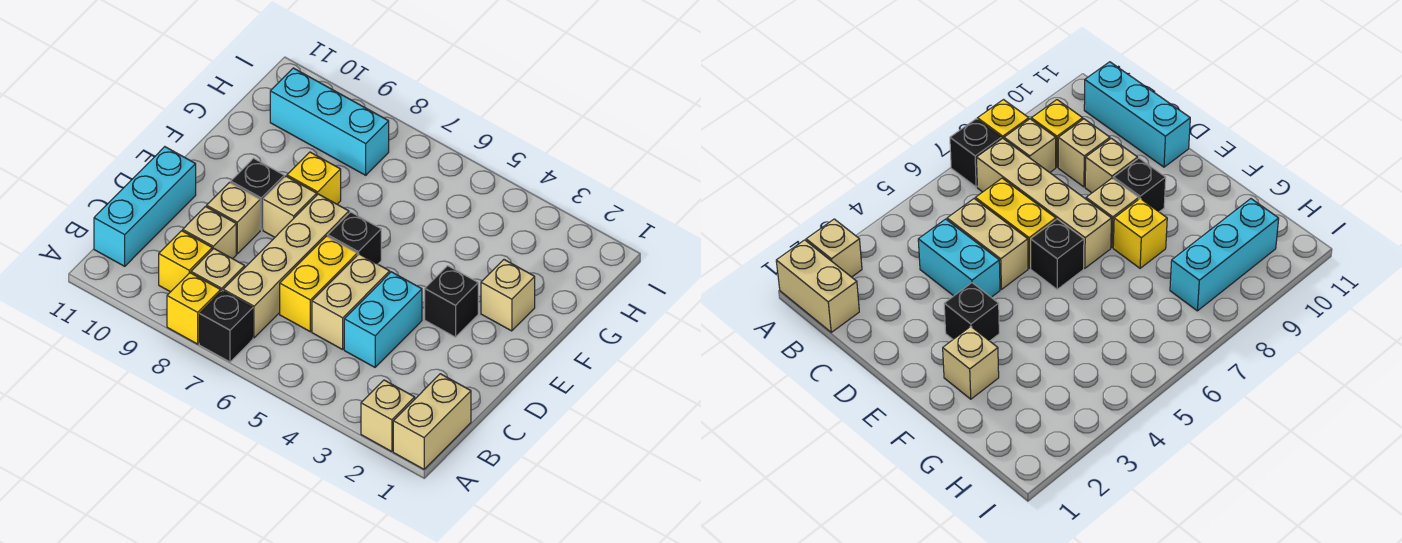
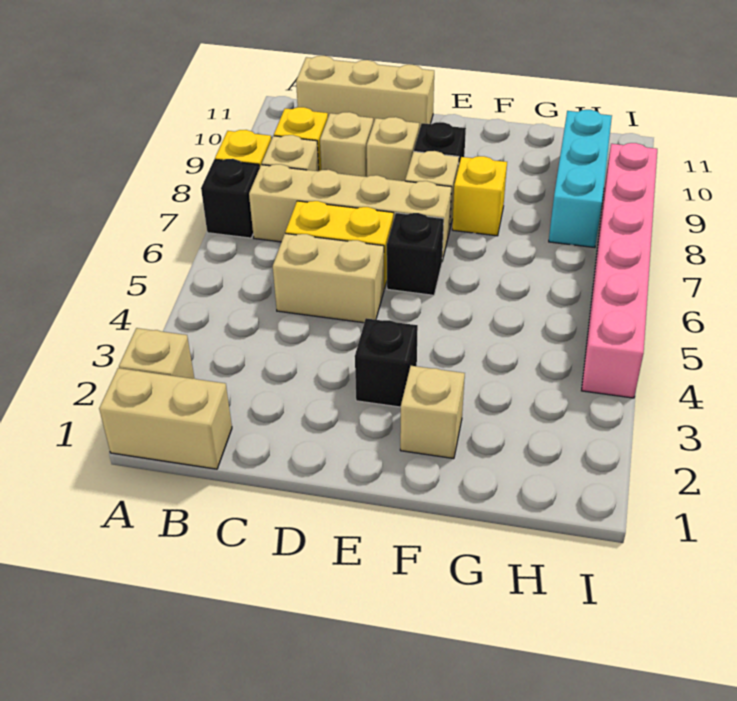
cyan 1x3 brick [94,147,196,266] -> tan 1x3 brick [296,56,434,130]
cyan 1x2 brick [344,272,422,367] -> none
none -> pink 1x6 brick [582,143,657,398]

